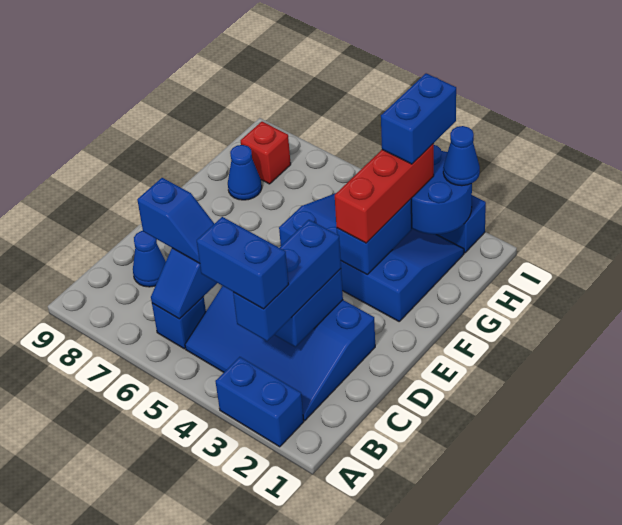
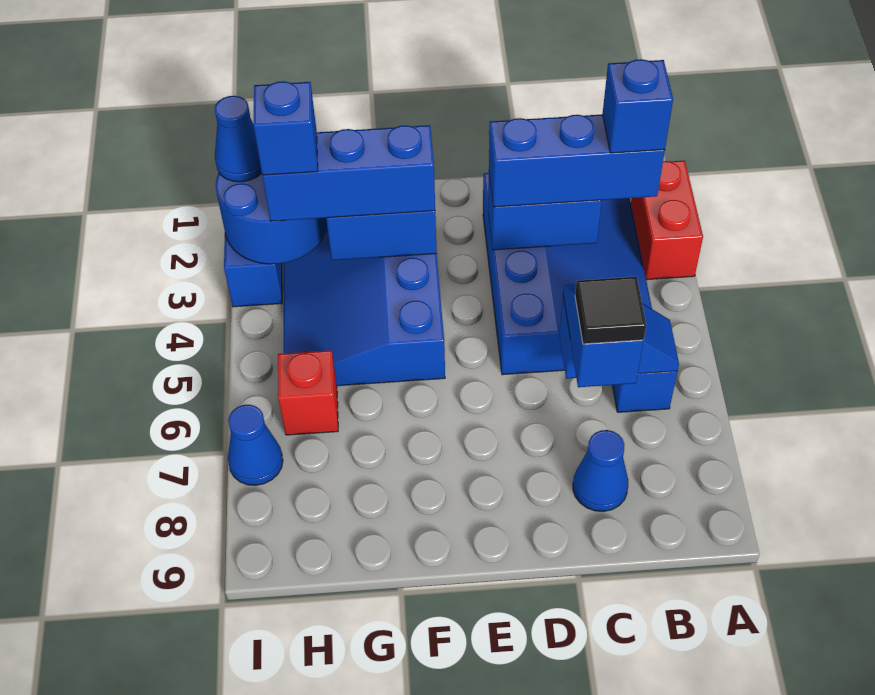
blue 1x2 brick [215,357,304,447] -> red 1x2 brick [631,161,703,280]
blue 1x2 brick [197,217,289,309] -> blue 1x1 brick [603,59,673,153]
none -> black 1x1 tile [575,277,646,344]
red 1x3 brick [335,144,434,243] -> blue 1x3 brick [262,125,435,221]
blue 1x1 cone [228,145,262,200] -> blue 1x1 cone moved to [228,405,283,485]
blue 1x2 brick [381,73,456,164] -> blue 1x1 brick [254,81,318,175]
red 1x1 brick [241,122,291,184] -> red 1x1 brick moved to [278,350,338,435]

